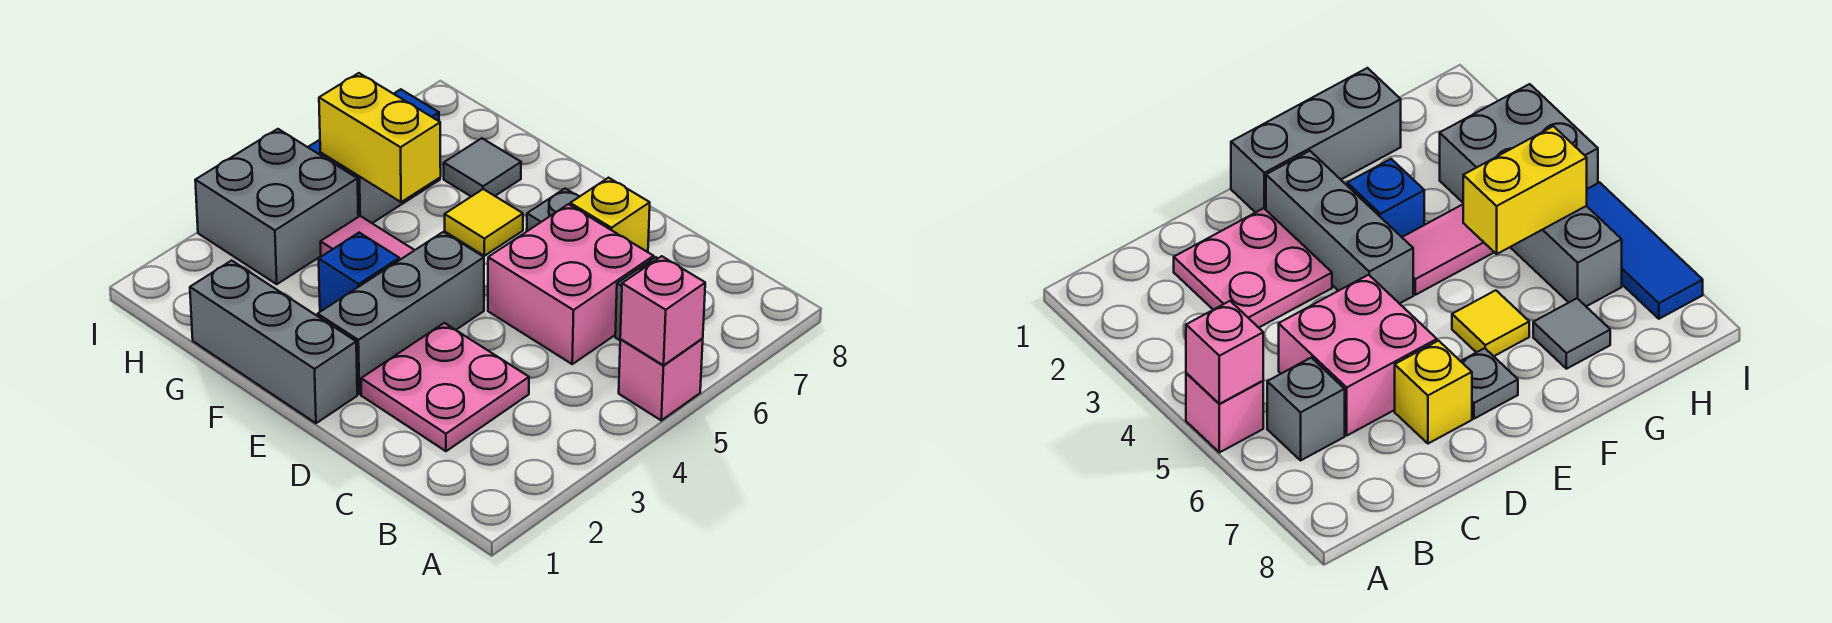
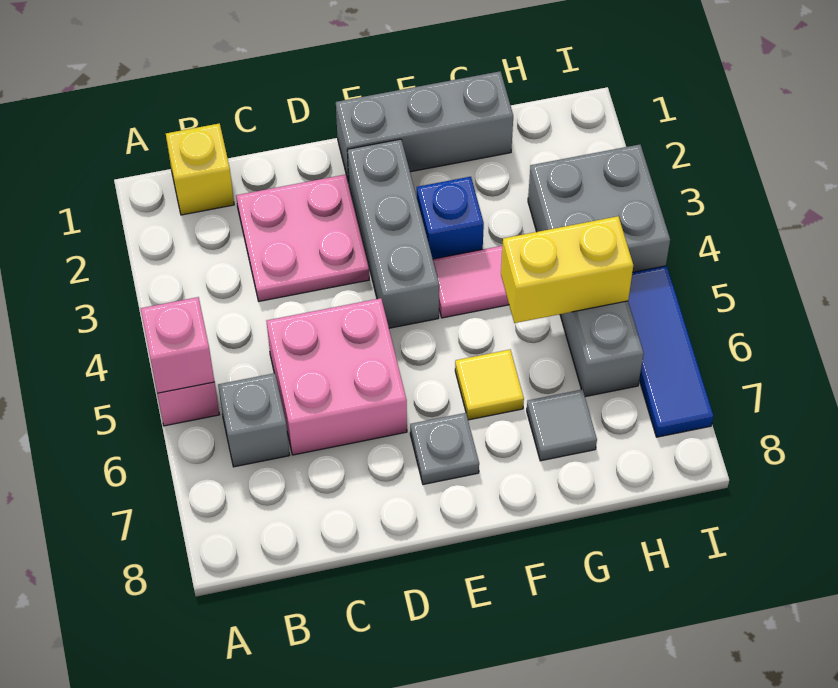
yellow 1x1 brick [570,178,650,252] -> yellow 1x1 brick moved to [166,123,234,215]

